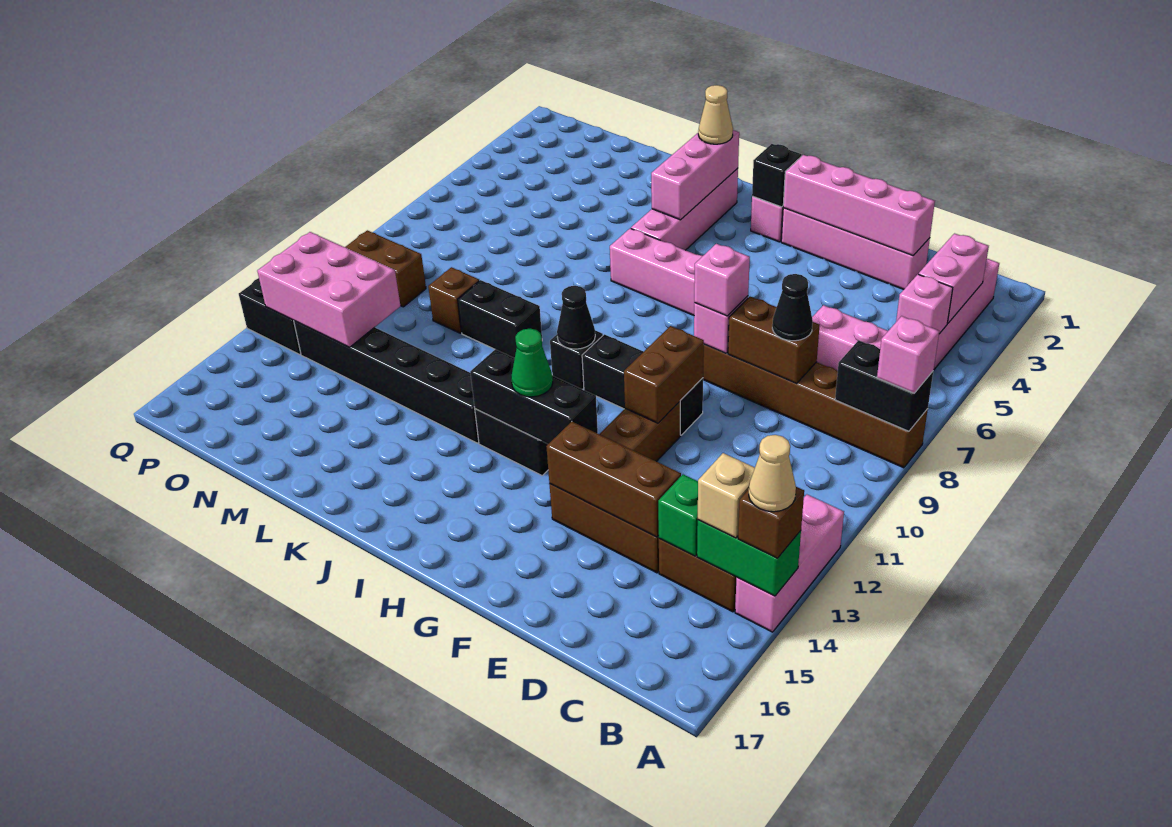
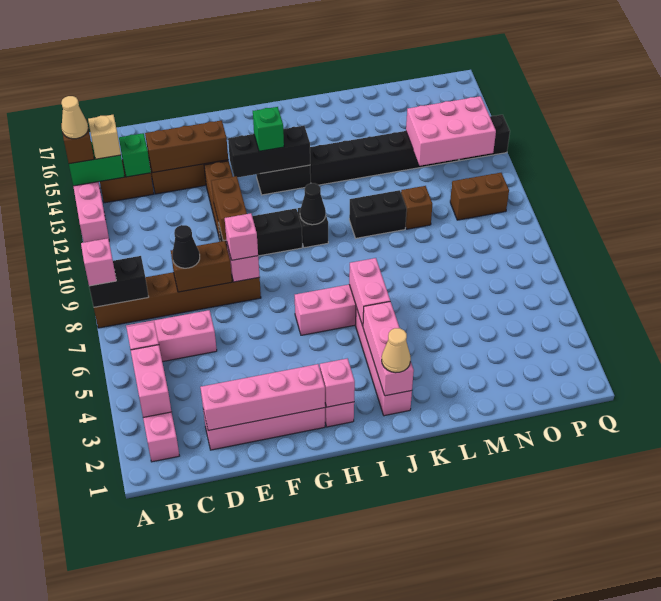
black 1x1 brick [752,144,802,207] -> pink 1x1 brick [320,358,355,407]
green 1x1 cone [511,329,553,397] -> green 1x1 brick [253,107,284,151]
none -> pink 1x2 brick [349,258,390,326]

